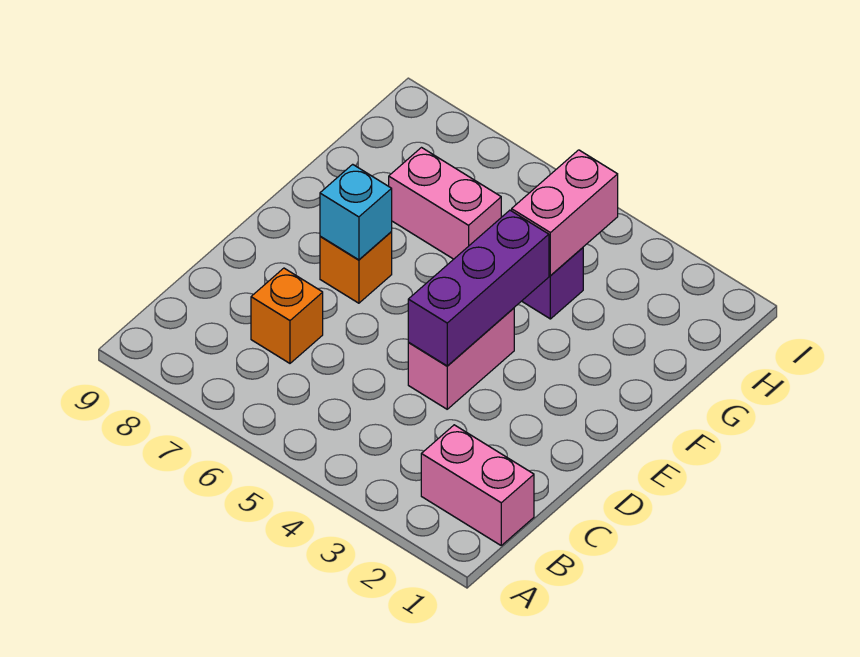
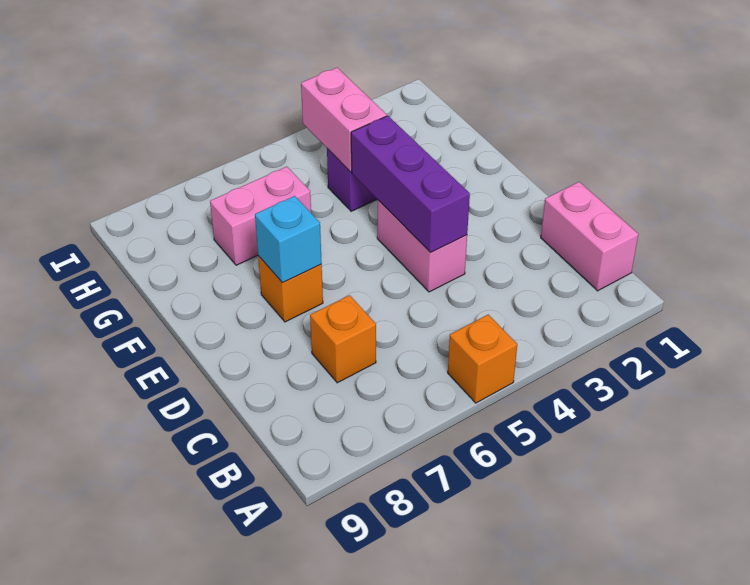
none -> orange 1x1 brick [448,315,517,403]
pink 1x2 brick [421,425,534,545] -> pink 1x2 brick turned to [541,182,638,291]

